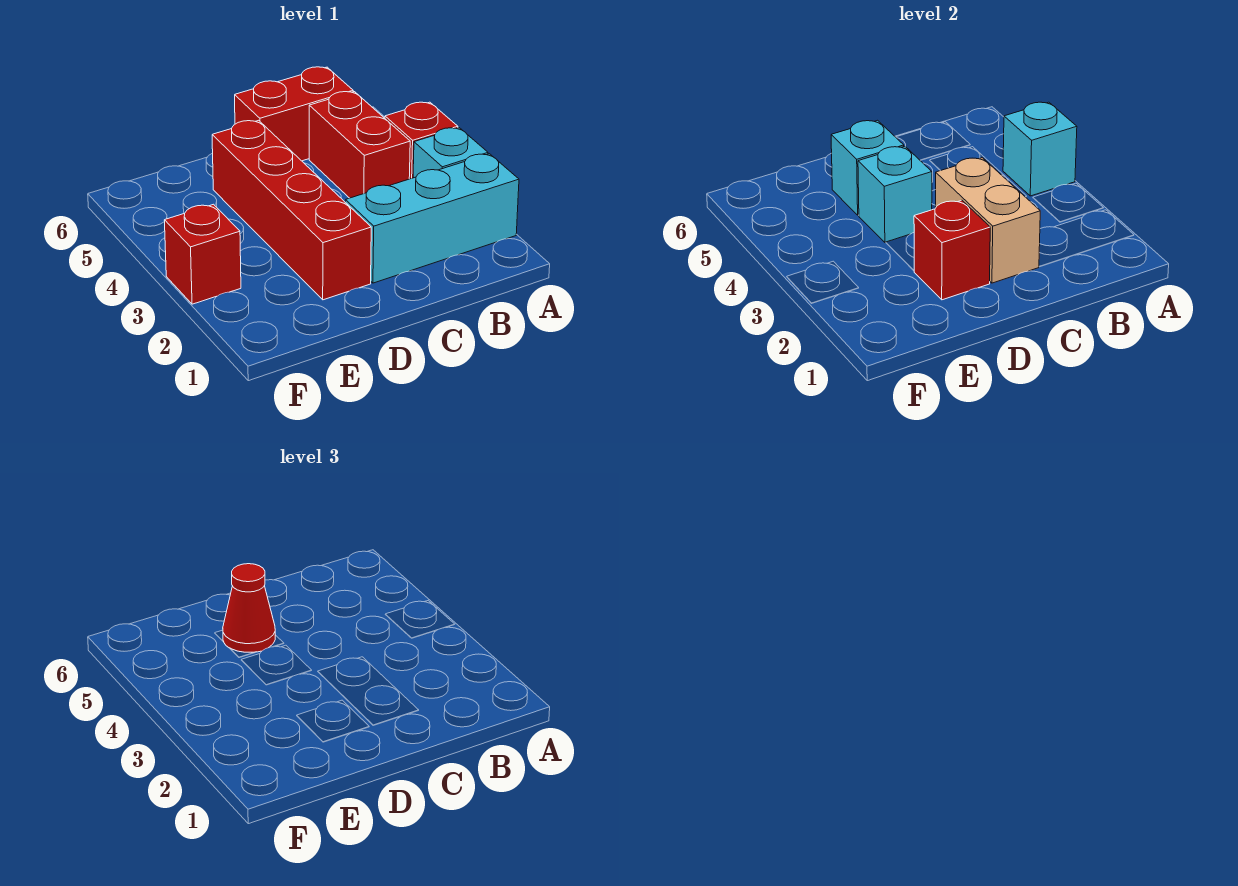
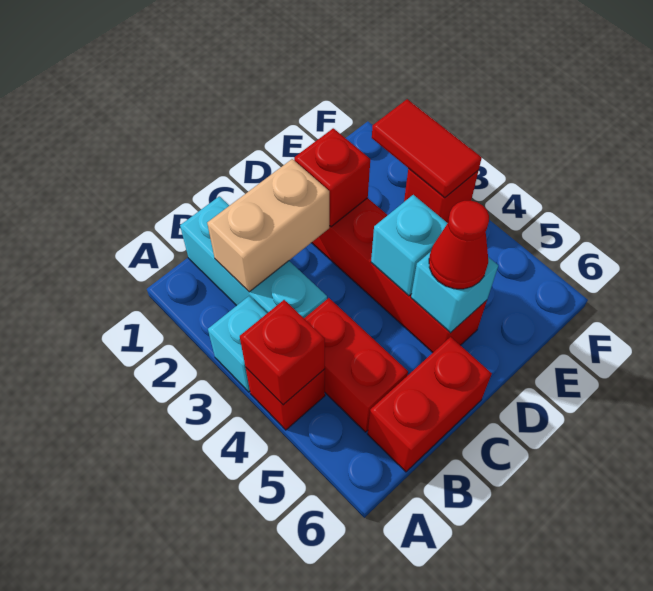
cyan 1x3 brick [345,154,519,283] -> cyan 1x3 brick turned to [180,196,327,318]
cyan 1x1 brick [1003,102,1077,196] -> red 1x1 brick [240,300,325,405]
tan 1x2 brick [936,158,1040,283] -> tan 1x2 brick turned to [207,159,329,292]
none -> red 1x2 tile [372,99,482,198]

